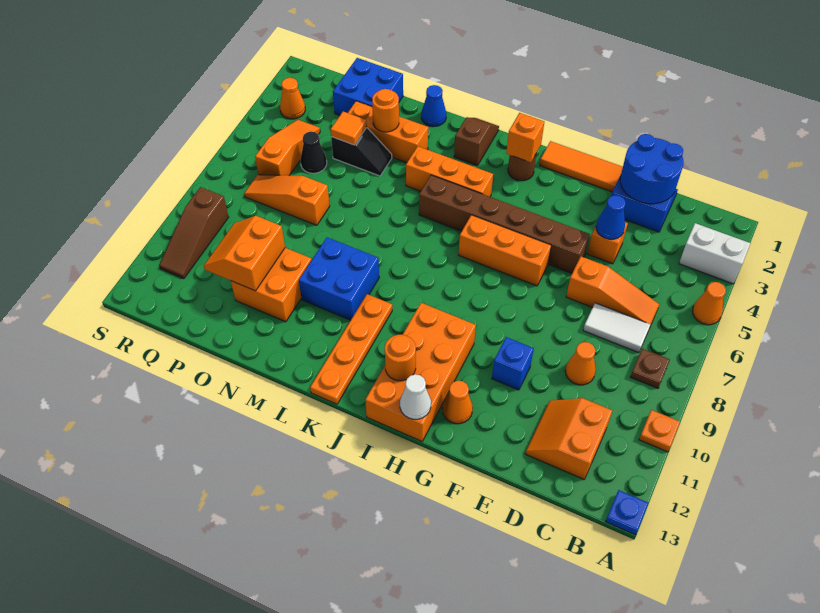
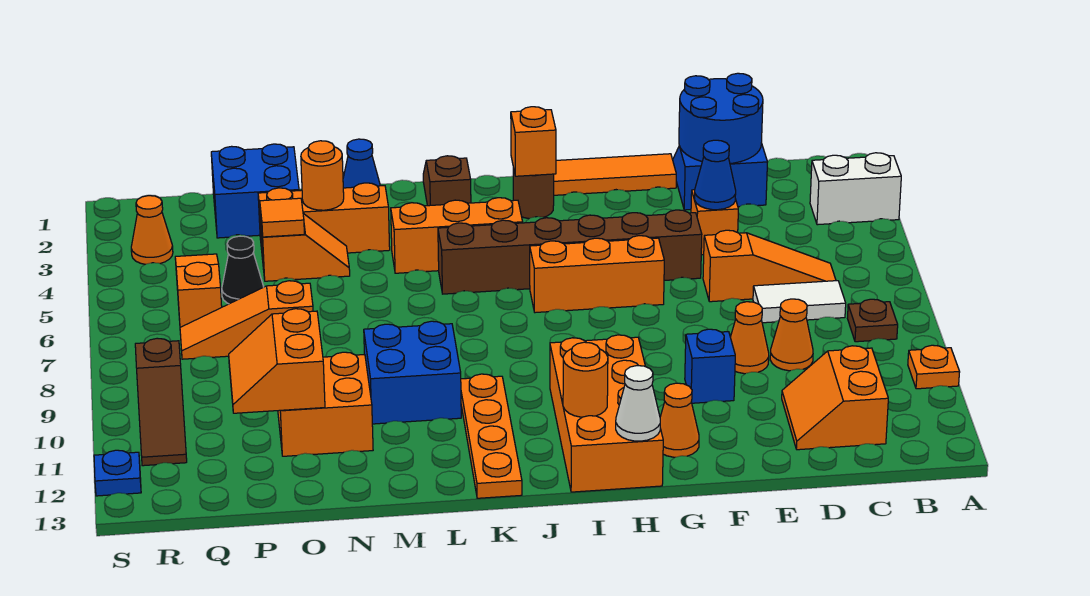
orange 1x1 cone [692,282,726,325] -> orange 1x1 cone moved to [730,302,769,374]
blue 1x1 plate [606,490,648,535] -> blue 1x1 plate moved to [94,450,141,496]
black 1x2 slope [331,128,392,176] -> orange 1x2 slope [261,213,350,281]

